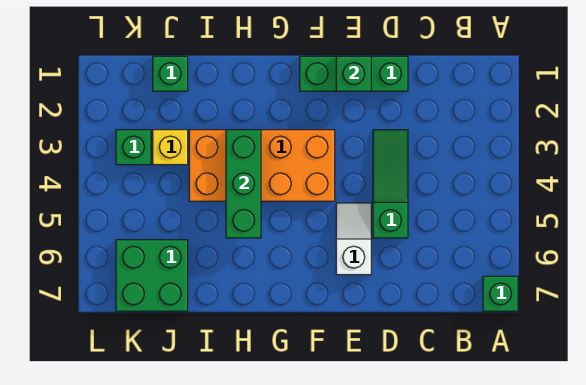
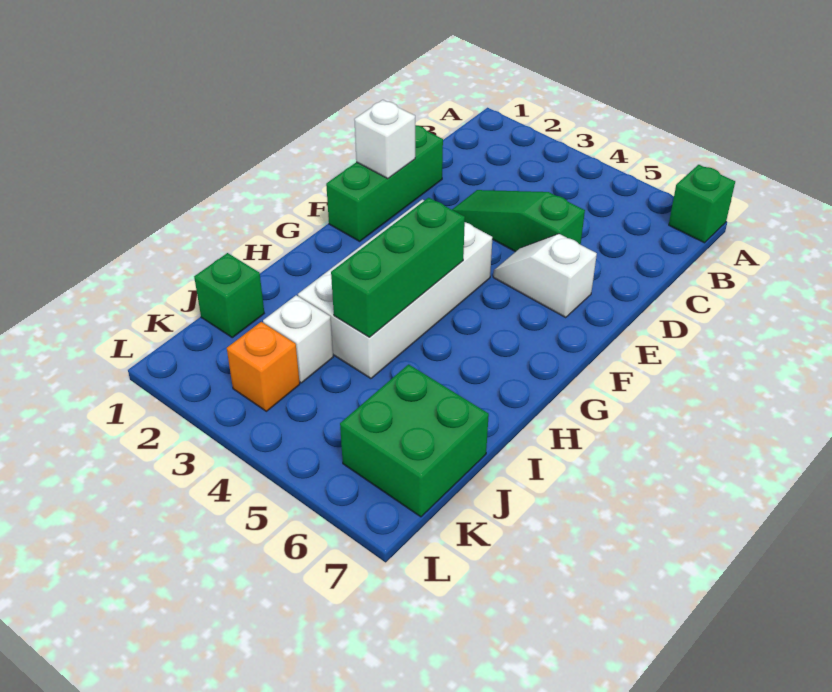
green 1x1 brick [336,56,371,91] -> white 1x1 brick [354,100,415,179]
orange 2x4 brick [189,130,335,201] -> white 2x4 brick [298,199,492,379]
green 1x3 brick [226,130,261,238] -> green 1x3 brick turned to [331,198,465,337]
yellow 1x1 brick [153,130,188,165] -> white 1x1 brick [263,295,333,383]
green 1x1 brick [116,130,151,165] -> orange 1x1 brick [227,322,300,411]

